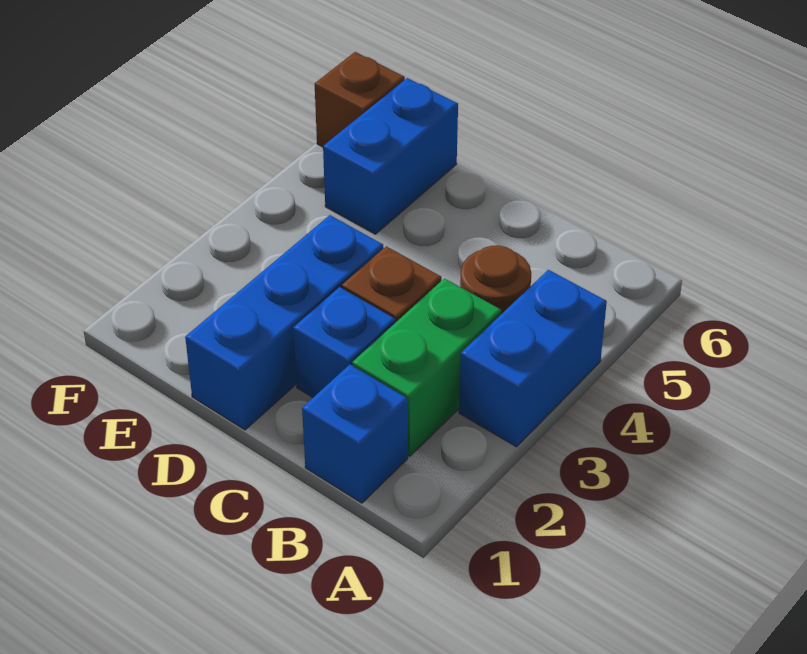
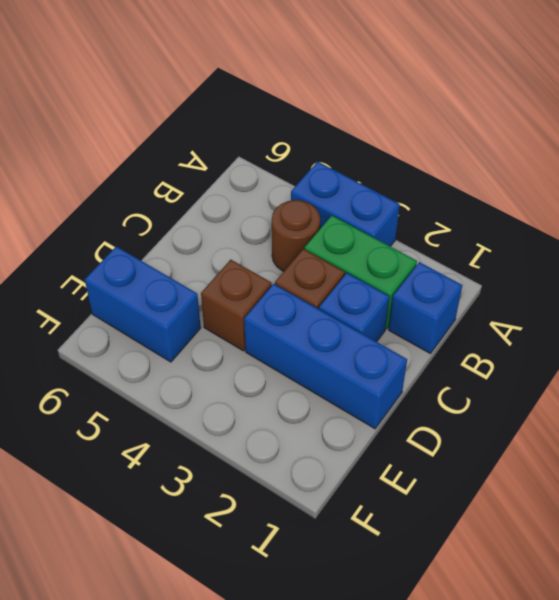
brown 1x1 brick [315,52,405,147] -> brown 1x1 brick moved to [201,260,272,351]

